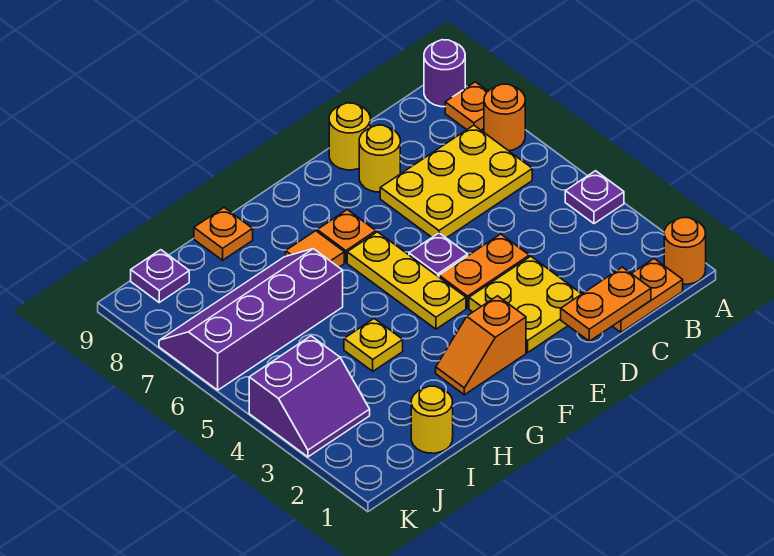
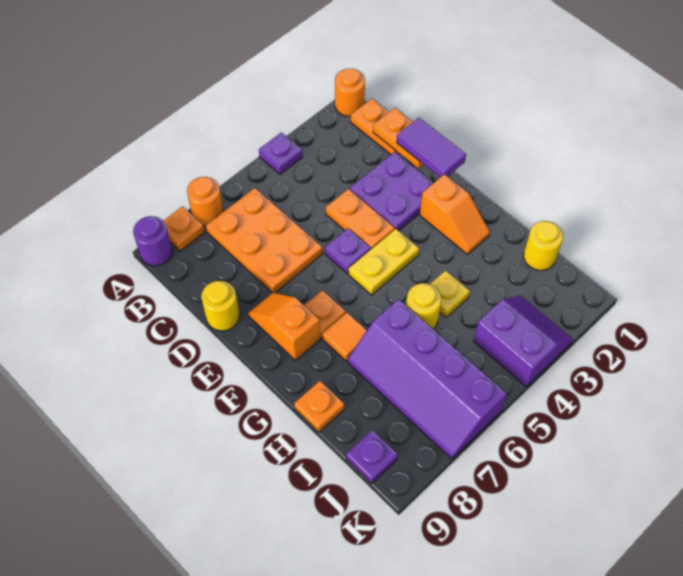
yellow 2x3 plate [380,125,532,238] -> orange 2x3 plate [206,188,323,293]
none -> purple 1x2 tile [397,118,466,178]
yellow 2x2 plate [469,256,581,352] -> purple 2x2 plate [350,152,433,231]
yellow 1x1 round brick [359,125,400,192] -> yellow 1x1 round brick moved to [406,283,441,329]
none -> orange 1x2 slope [248,293,320,360]
yellow 1x3 plate [347,232,466,329] -> yellow 1x2 plate [349,229,419,295]

